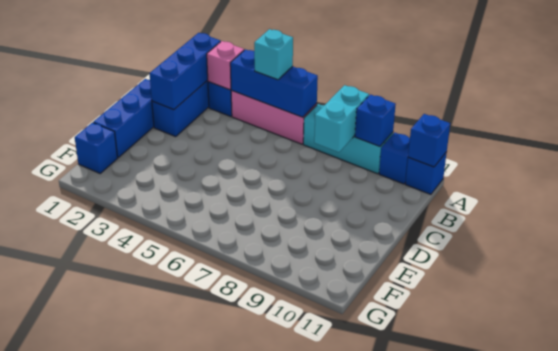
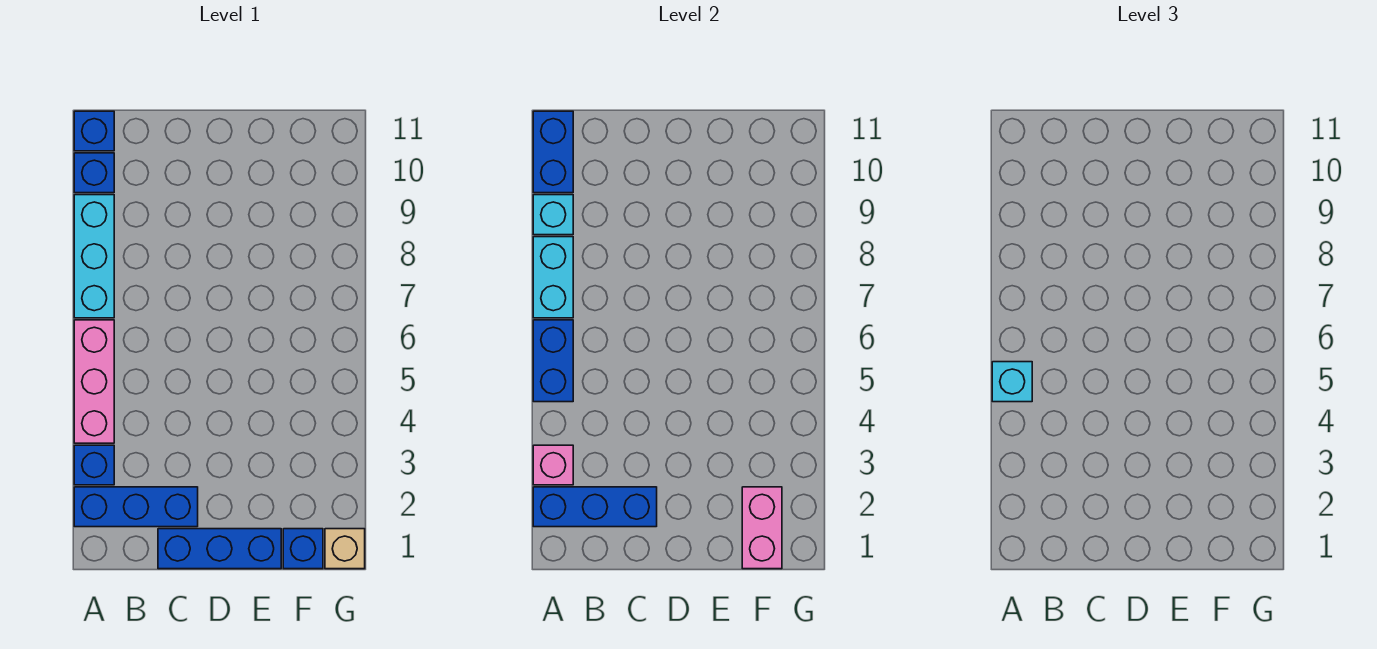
blue 1x3 brick [230,50,318,117] -> blue 1x2 brick [533,320,573,402]
cyan 1x2 brick [314,85,369,152] -> cyan 1x2 brick turned to [533,237,573,318]
blue 1x1 brick [355,95,396,147] -> cyan 1x1 brick [533,195,573,235]
blue 1x1 brick [408,114,450,167] -> blue 1x2 brick [533,111,573,193]
none -> pink 1x2 brick [742,487,782,569]
none -> tan 1x1 brick [325,529,365,569]

